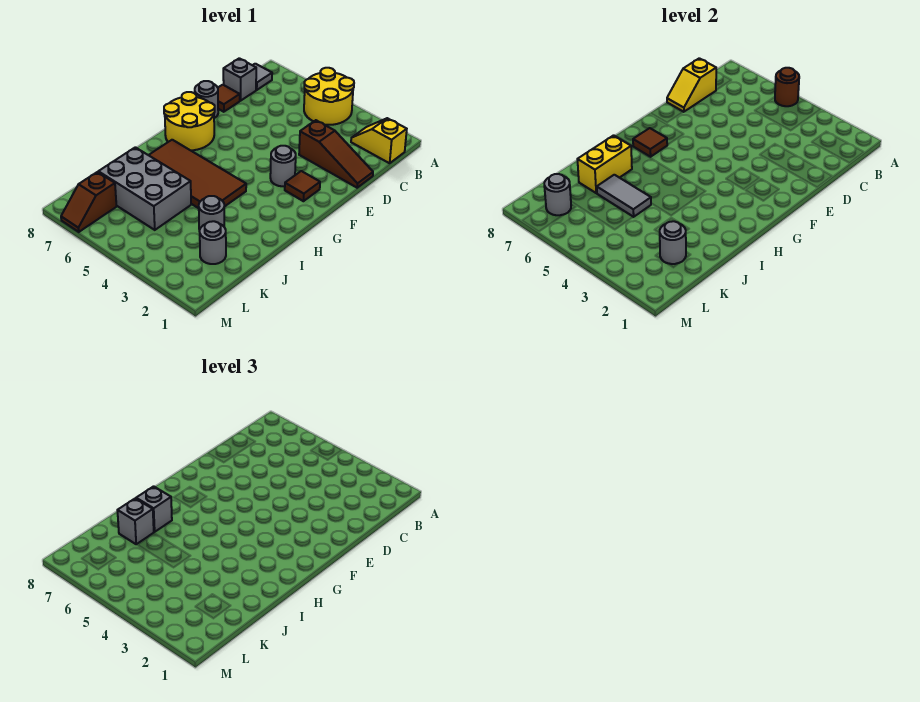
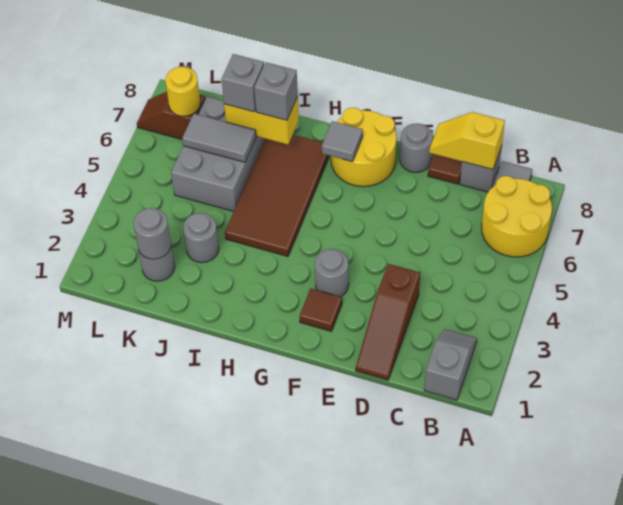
yellow 2x2 round brick [304,68,354,125] -> yellow 2x2 round brick moved to [482,176,552,257]
brown 1x1 round brick [775,68,799,106] -> none
yellow 1x2 slope [351,118,407,163] -> grey 1x2 slope [424,329,477,400]
brown 1x1 tile [633,128,667,157] -> grey 1x1 tile [322,121,363,162]
grey 1x2 tile [597,175,651,217] -> grey 1x2 tile turned to [182,114,256,162]
grey 1x1 round brick [544,174,571,215] -> yellow 1x1 round brick [165,67,200,116]

